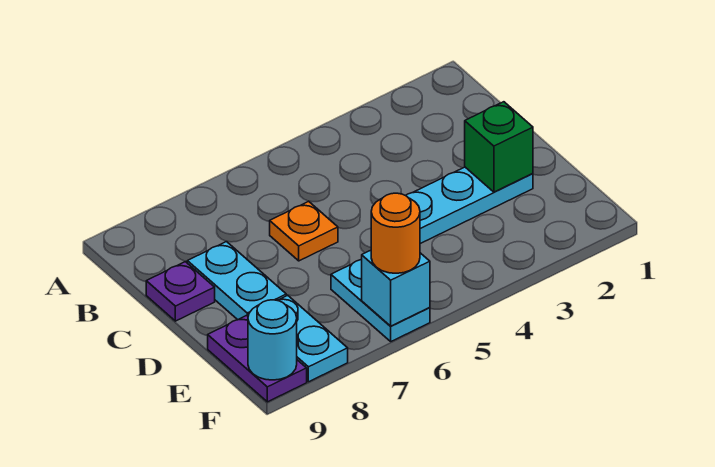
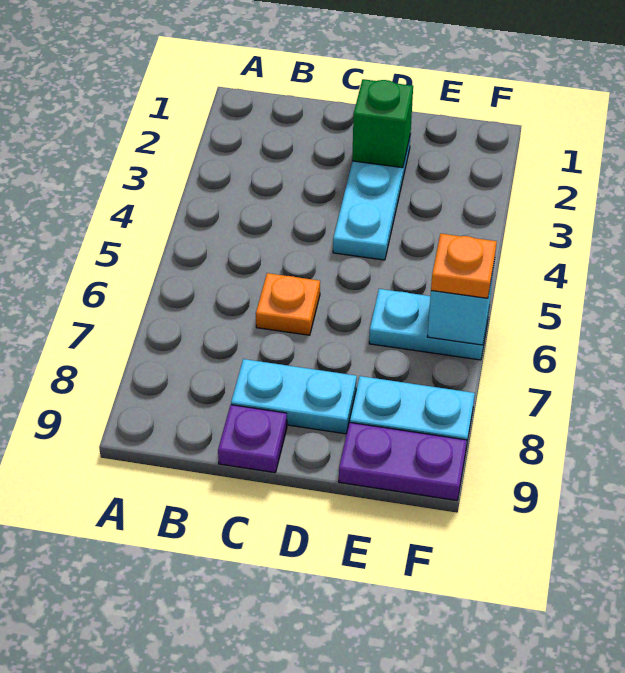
orange 1x1 round brick [371,193,420,273] -> orange 1x1 plate [431,234,497,298]
cyan 1x1 round brick [248,300,297,380] -> none

